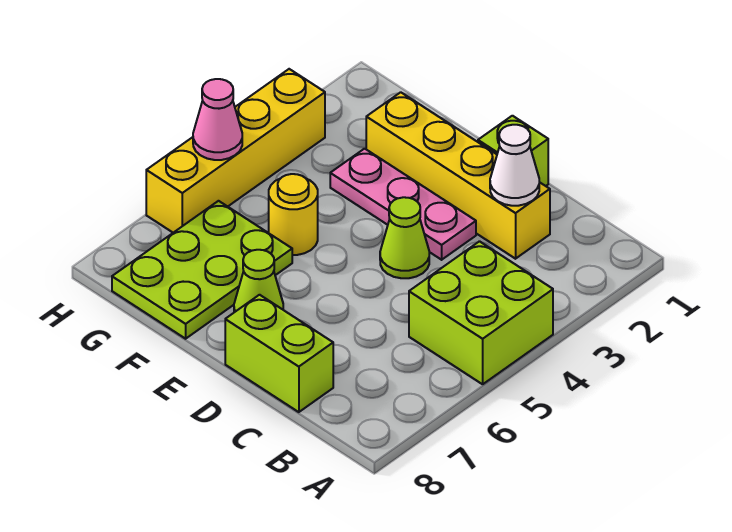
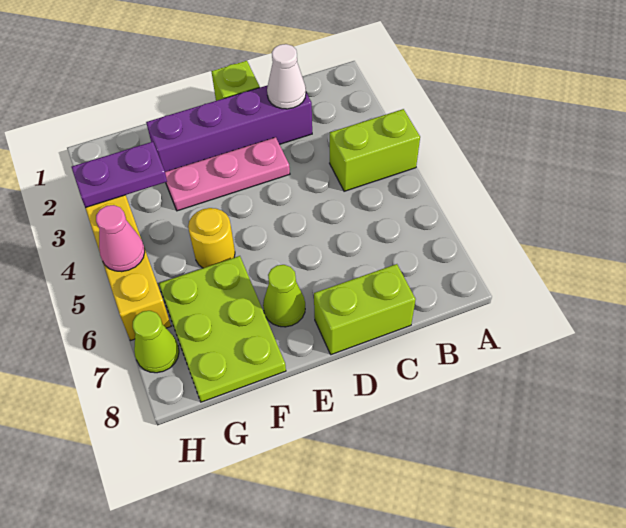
lime 2x2 brick [409,241,553,384] -> lime 1x2 brick [330,109,420,191]
yellow 1x4 brick [366,92,550,259] -> purple 1x4 brick [146,85,312,172]
lime 1x1 cone [380,197,429,278] -> lime 1x1 cone moved to [133,311,179,373]
none -> purple 1x2 plate [72,142,167,208]

